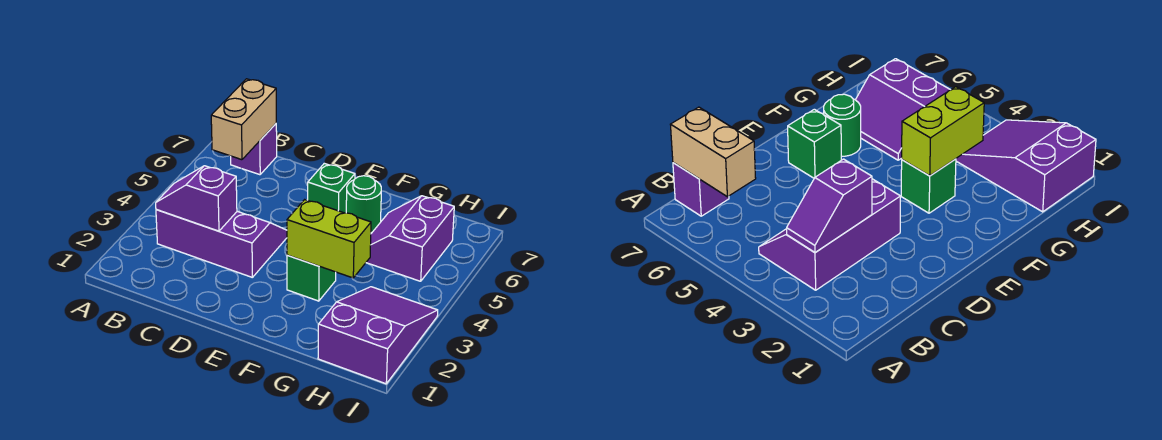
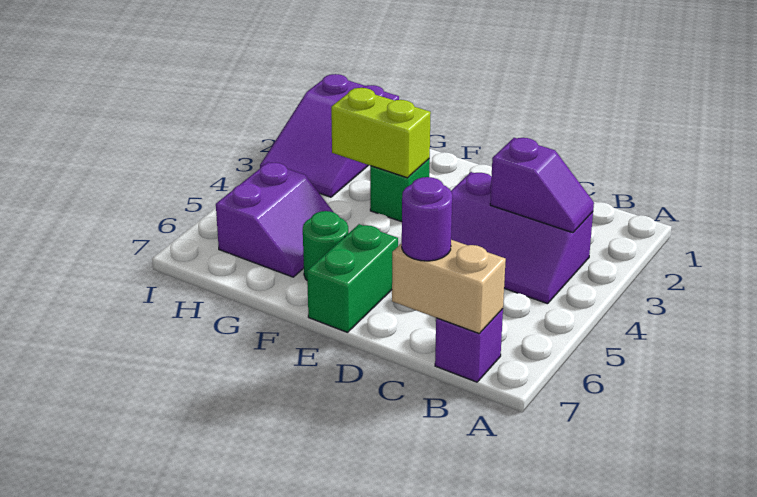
tan 1x2 brick [211,79,276,160] -> tan 1x2 brick turned to [392,240,506,334]
none -> purple 1x1 round brick [402,177,452,261]
green 1x1 brick [308,163,355,213] -> green 1x2 brick [307,224,398,332]

